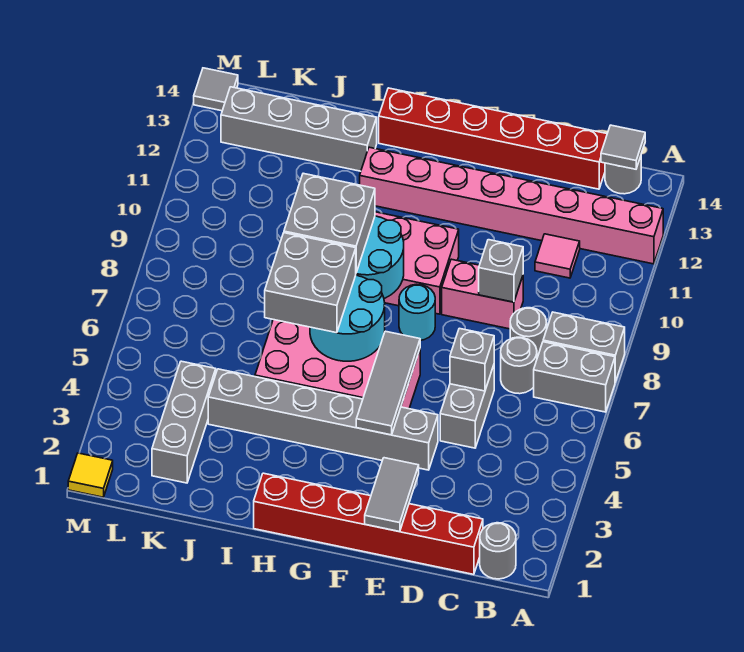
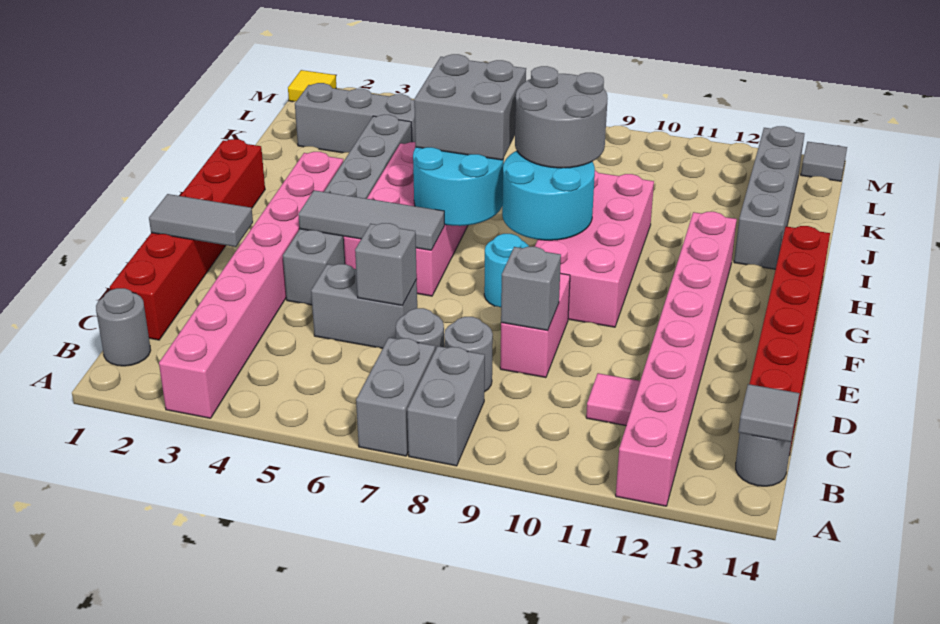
none -> pink 1x8 brick [159,152,343,418]
grey 2x2 brick [284,173,375,272] -> grey 2x2 round brick [515,66,608,168]

